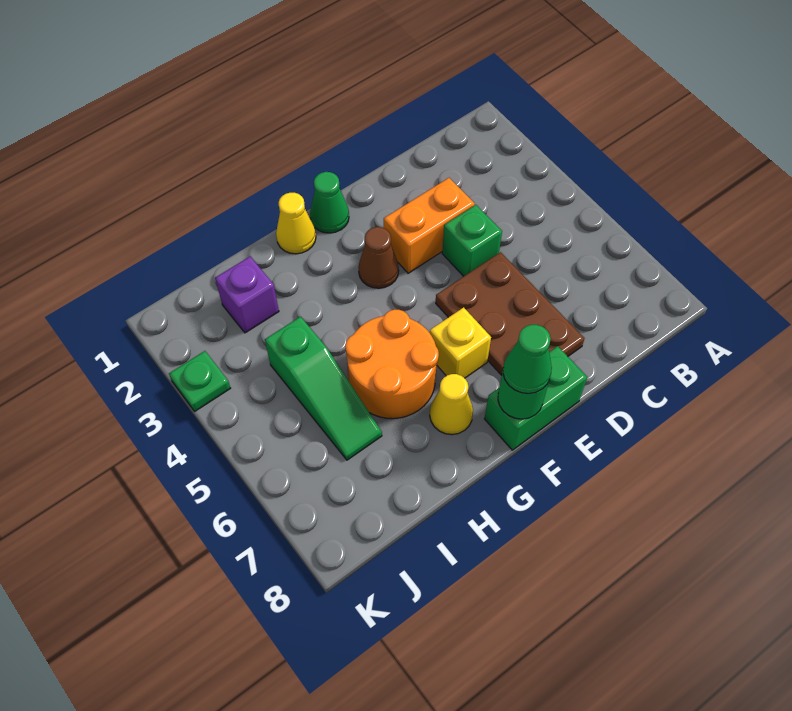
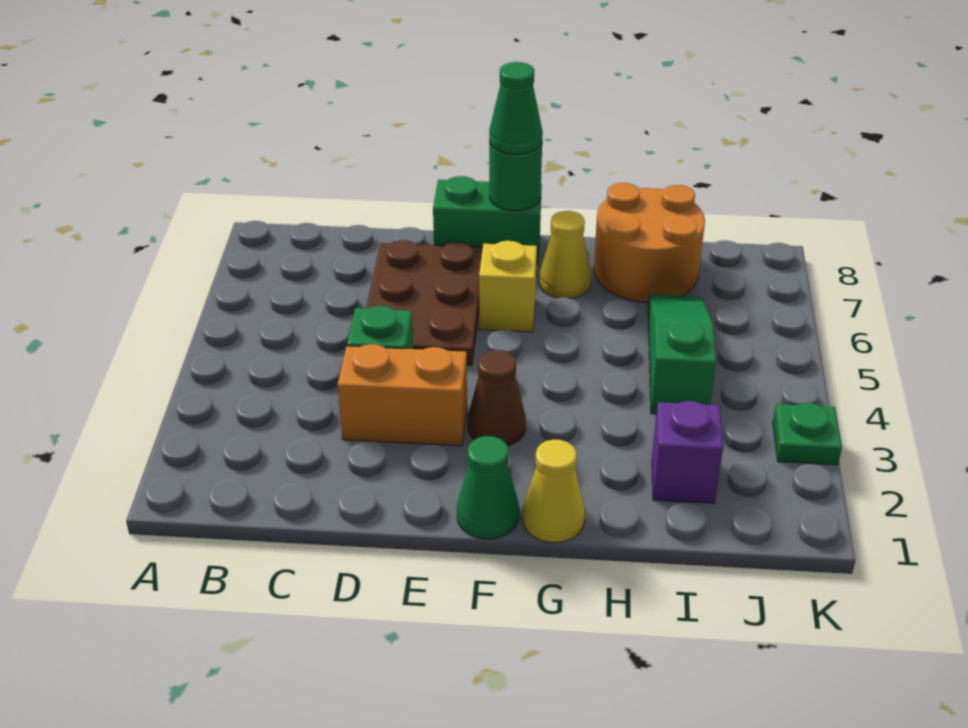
orange 2x2 round brick [345,309,439,419] -> orange 2x2 round brick moved to [594,183,705,302]

